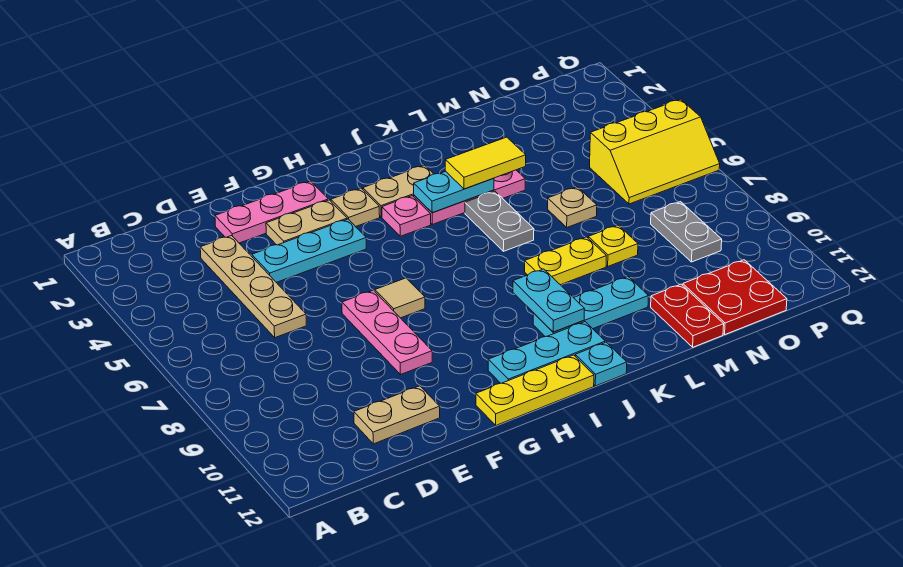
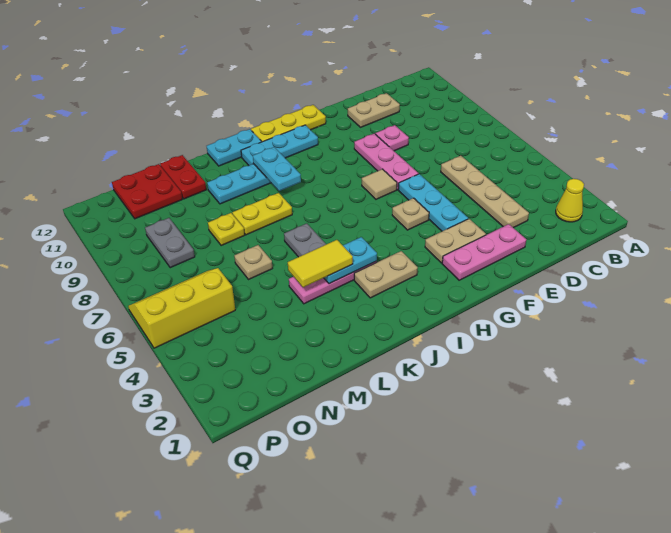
none -> yellow 1x1 cone [556,179,584,222]
cyan 1x3 plate [252,219,366,282] -> cyan 1x3 plate turned to [398,174,468,231]
tan 1x1 plate [331,188,380,227] -> tan 1x1 plate moved to [392,198,429,230]
pink 1x1 plate [382,196,431,236] -> pink 1x1 plate moved to [375,125,409,151]
cyan 1x1 plate [575,342,627,386] -> cyan 1x2 plate [207,129,262,166]

